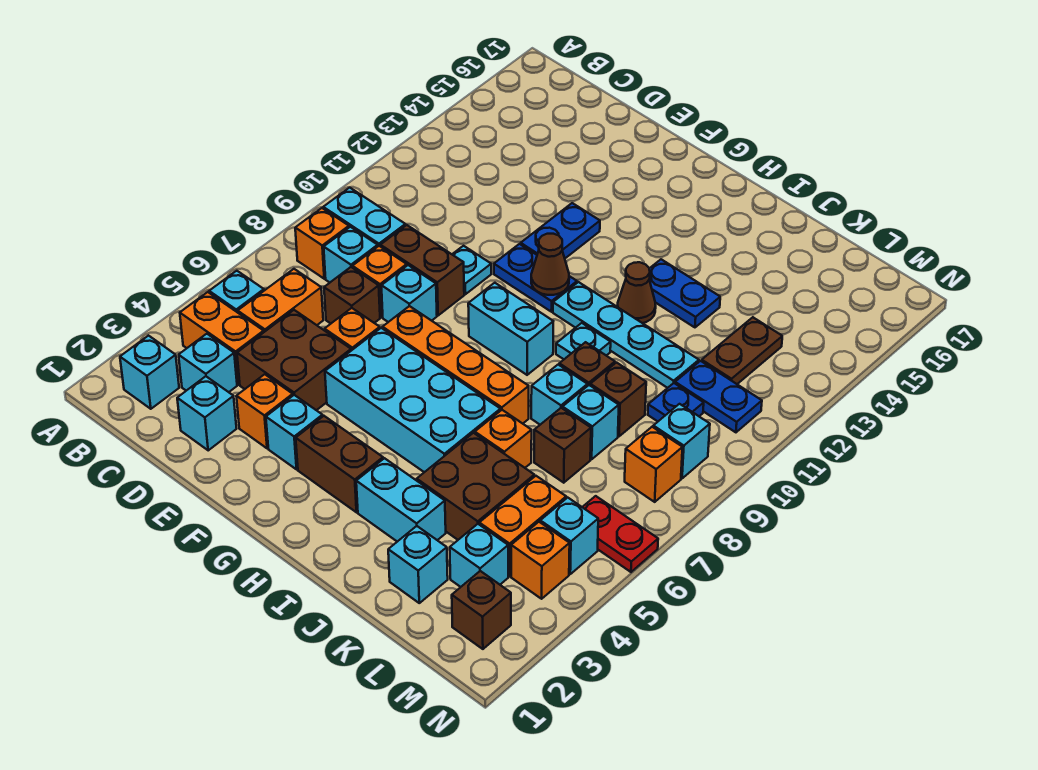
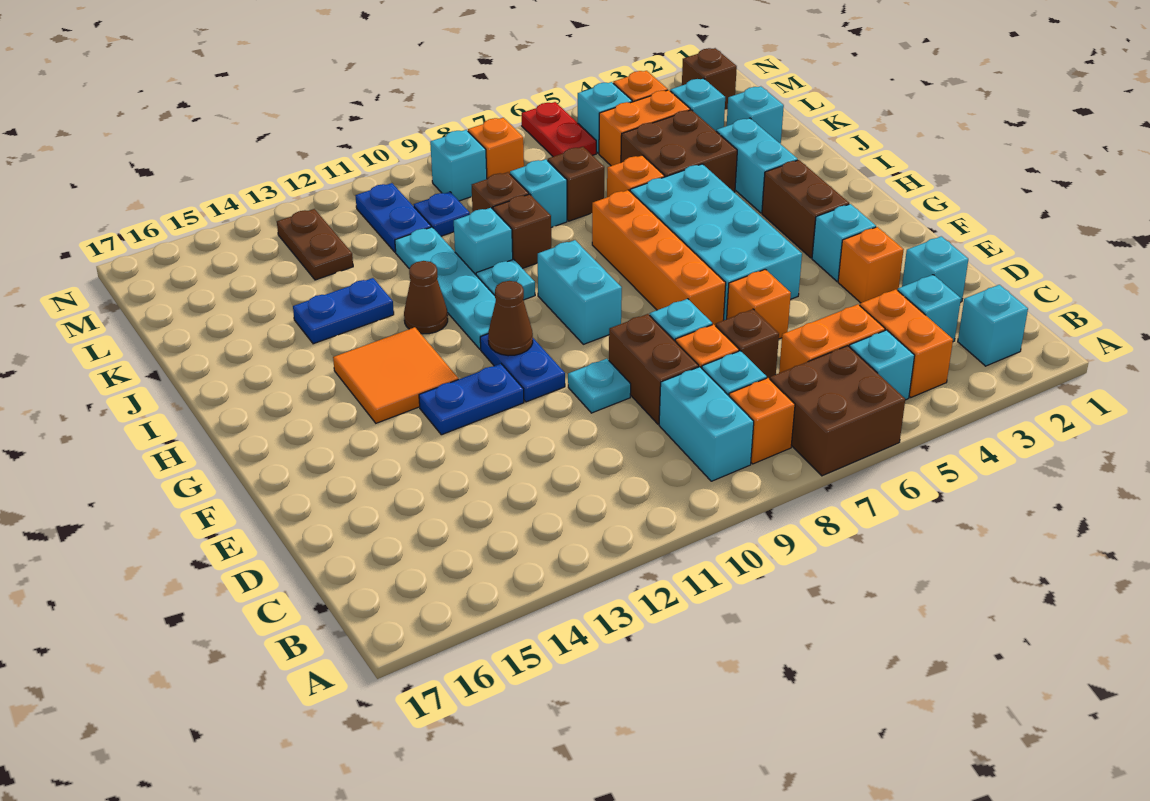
brown 2x2 brick [237,310,351,410] -> brown 2x2 brick moved to [770,346,905,476]
none -> orange 2x2 tile [333,327,458,423]
blue 1x2 plate [649,259,720,327] -> blue 1x2 plate turned to [293,278,394,344]
cyan 1x1 brick [531,365,588,425] -> cyan 1x1 brick moved to [454,208,513,275]
brown 1x2 plate [702,317,782,384] -> brown 1x2 plate turned to [277,209,353,280]

